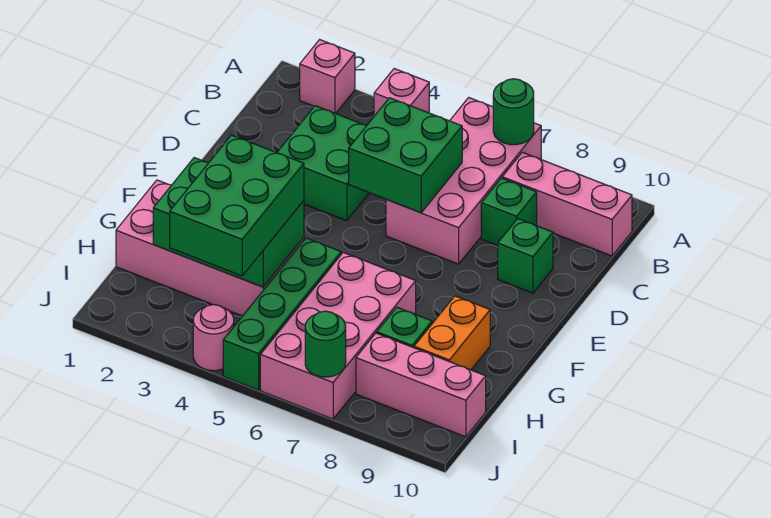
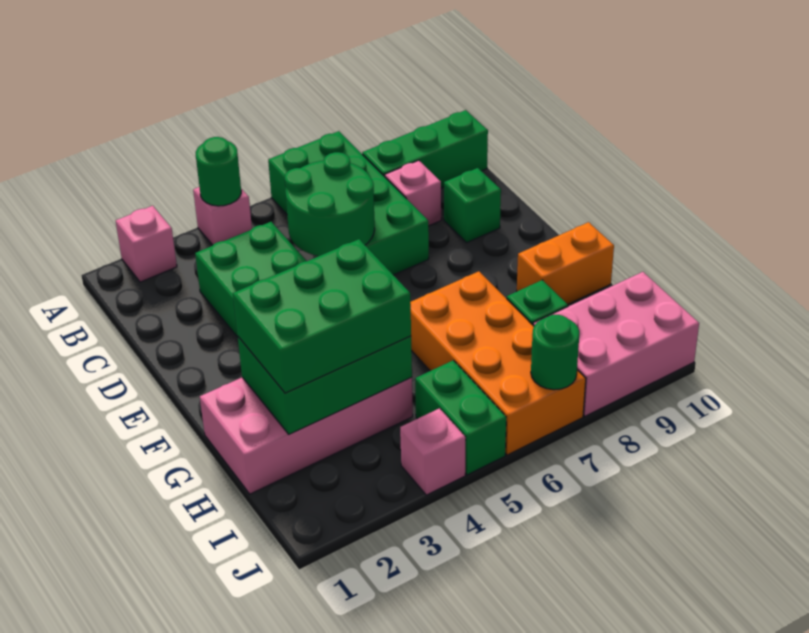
pink 2x4 brick [386,98,541,264] -> green 2x4 brick [268,131,429,275]
green 1x1 round brick [493,79,534,145] -> green 1x1 round brick moved to [196,137,241,206]
pink 1x3 brick [502,152,632,256] -> green 1x3 brick [362,110,488,188]
green 2x2 brick [349,98,462,213] -> green 2x2 round brick [285,152,375,256]
green 1x1 brick [481,178,537,245] -> pink 1x1 brick [385,160,441,226]
green 2x3 brick [170,135,304,276] -> green 2x3 brick turned to [233,239,411,393]
green 1x4 brick [223,238,341,390] -> green 1x2 brick [415,360,506,475]
pink 2x4 brick [260,253,416,419] -> orange 2x4 brick [410,271,586,455]
orange 1x2 brick [414,296,490,370] -> orange 1x2 brick turned to [517,222,614,304]
pink 1x3 brick [356,333,486,437] -> pink 2x3 brick [533,272,699,416]
pink 1x1 round brick [193,305,234,371] -> pink 1x1 brick [400,408,466,495]

